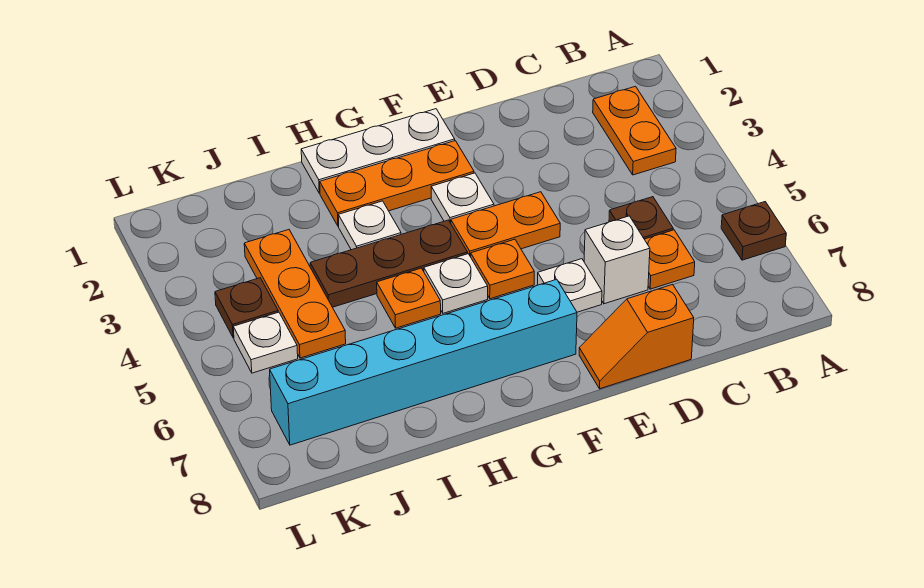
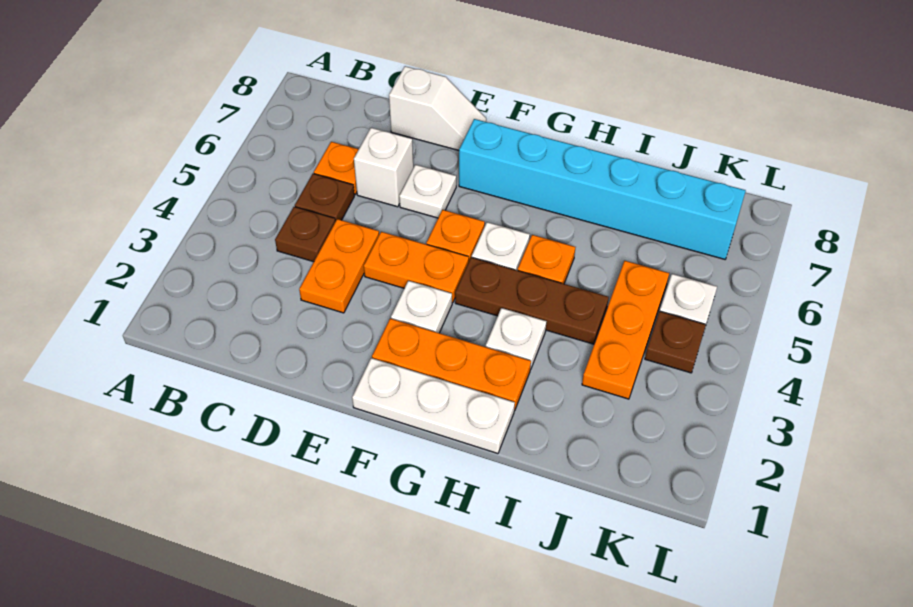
brown 1x1 plate [721,202,786,260] -> brown 1x1 plate moved to [275,207,335,262]
orange 1x2 plate [593,86,676,175] -> orange 1x2 plate moved to [299,219,379,313]
orange 1x2 slope [579,284,694,389] -> white 1x2 slope [389,66,486,150]

